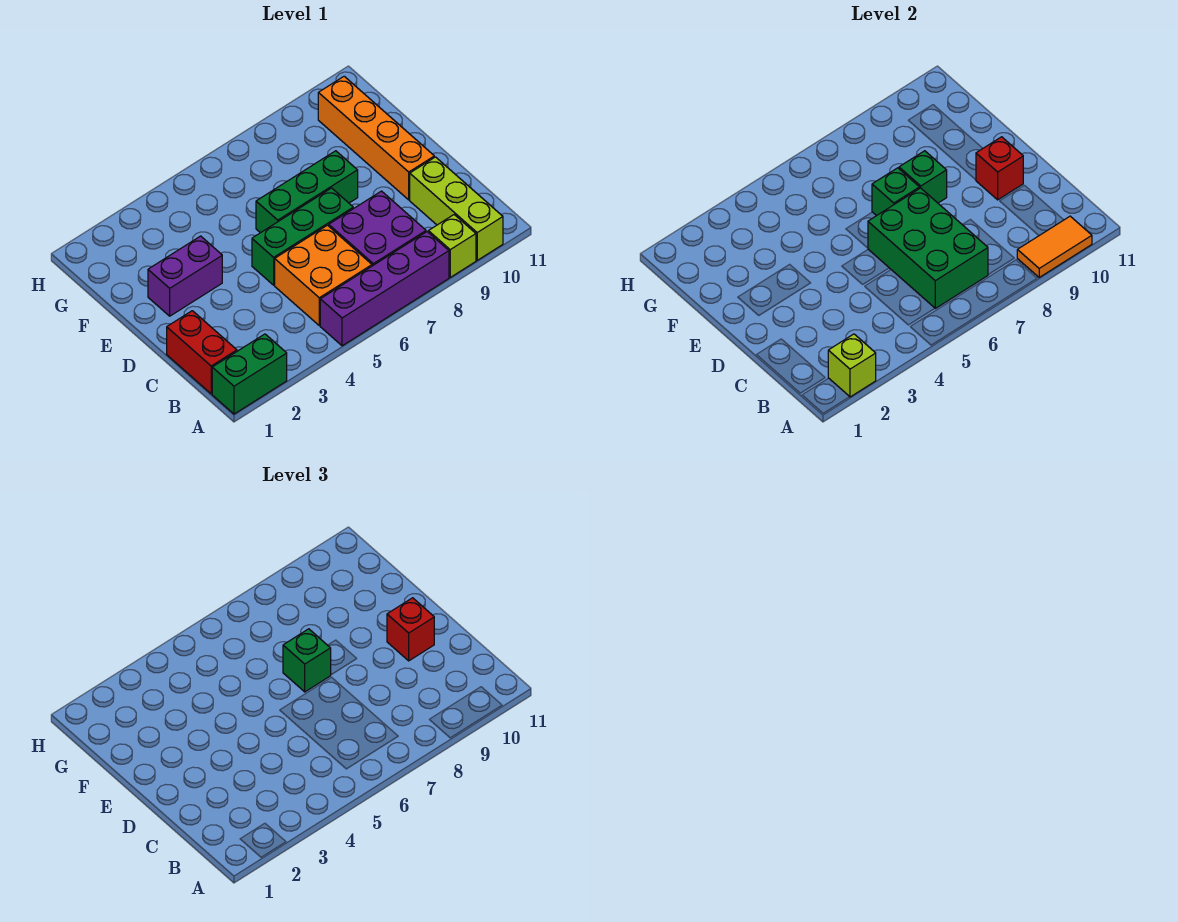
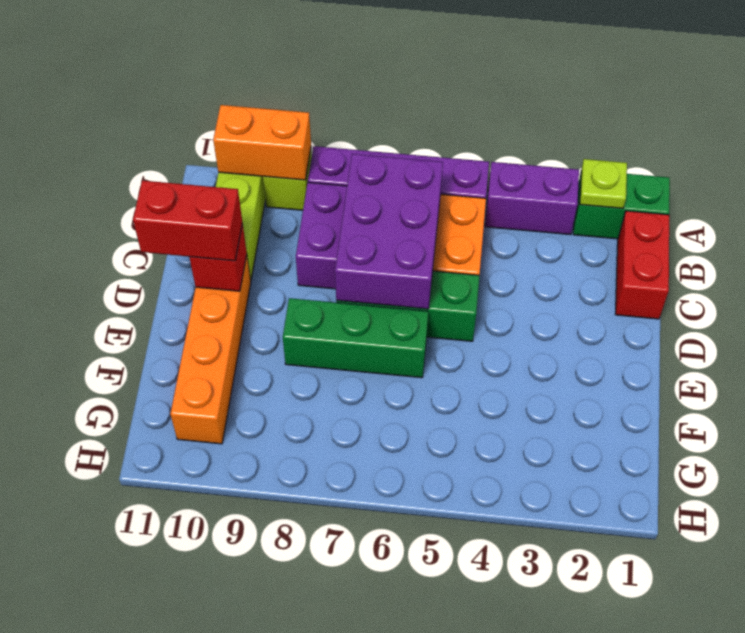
lime 1x1 brick [828,334,876,397] -> lime 1x1 plate [580,159,627,208]
orange 1x2 tile [1017,216,1092,277] -> orange 1x2 brick [213,105,311,180]
green 2x3 brick [868,188,988,308] -> purple 2x3 brick [335,154,443,309]
red 1x1 brick [387,598,434,661] -> red 1x2 brick [133,181,242,261]
purple 1x2 brick [148,236,222,316] -> purple 1x2 brick moved to [485,162,579,235]
green 1x1 brick [872,168,920,216] -> none
green 1x1 brick [283,629,331,692] -> none
green 1x1 brick [899,151,947,203] -> none

